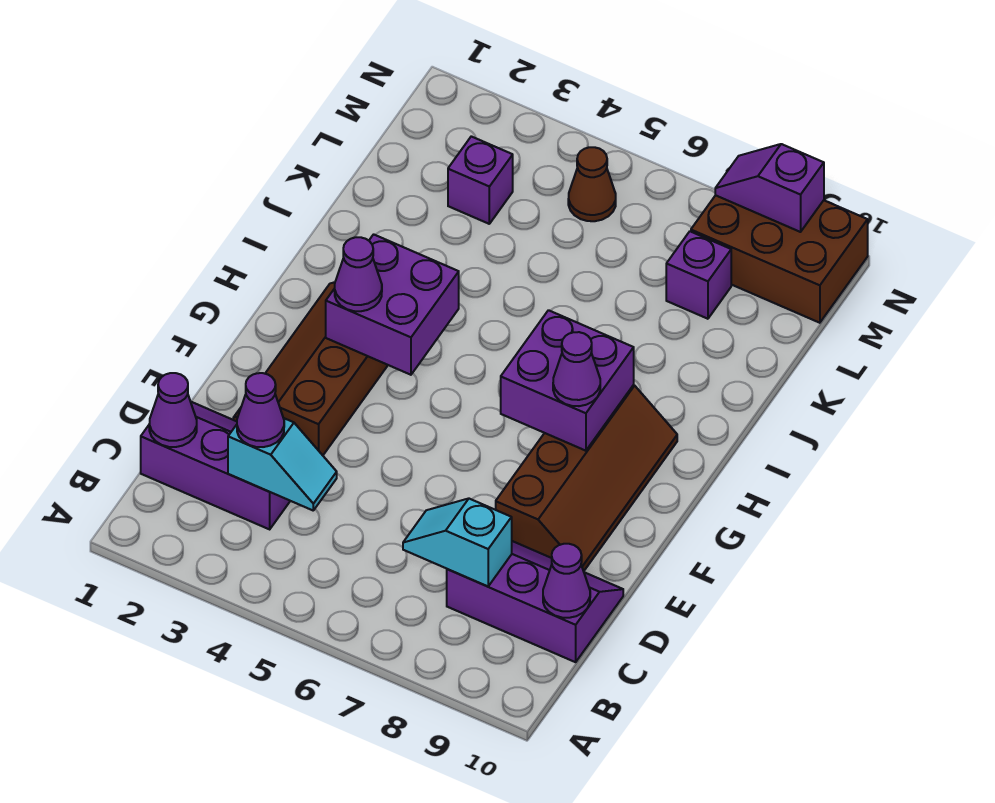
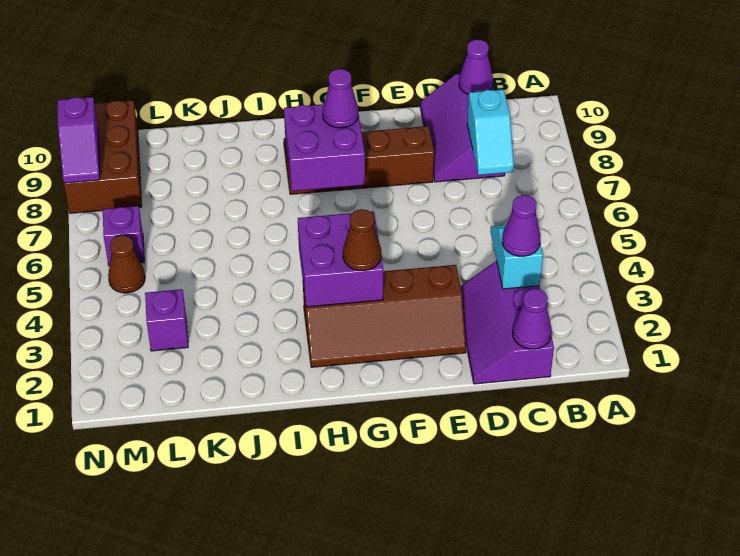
purple 1x1 cone [335,237,382,311] -> brown 1x1 cone [343,209,381,271]
purple 1x1 brick [666,231,731,319] -> purple 1x1 brick moved to [103,206,144,266]

